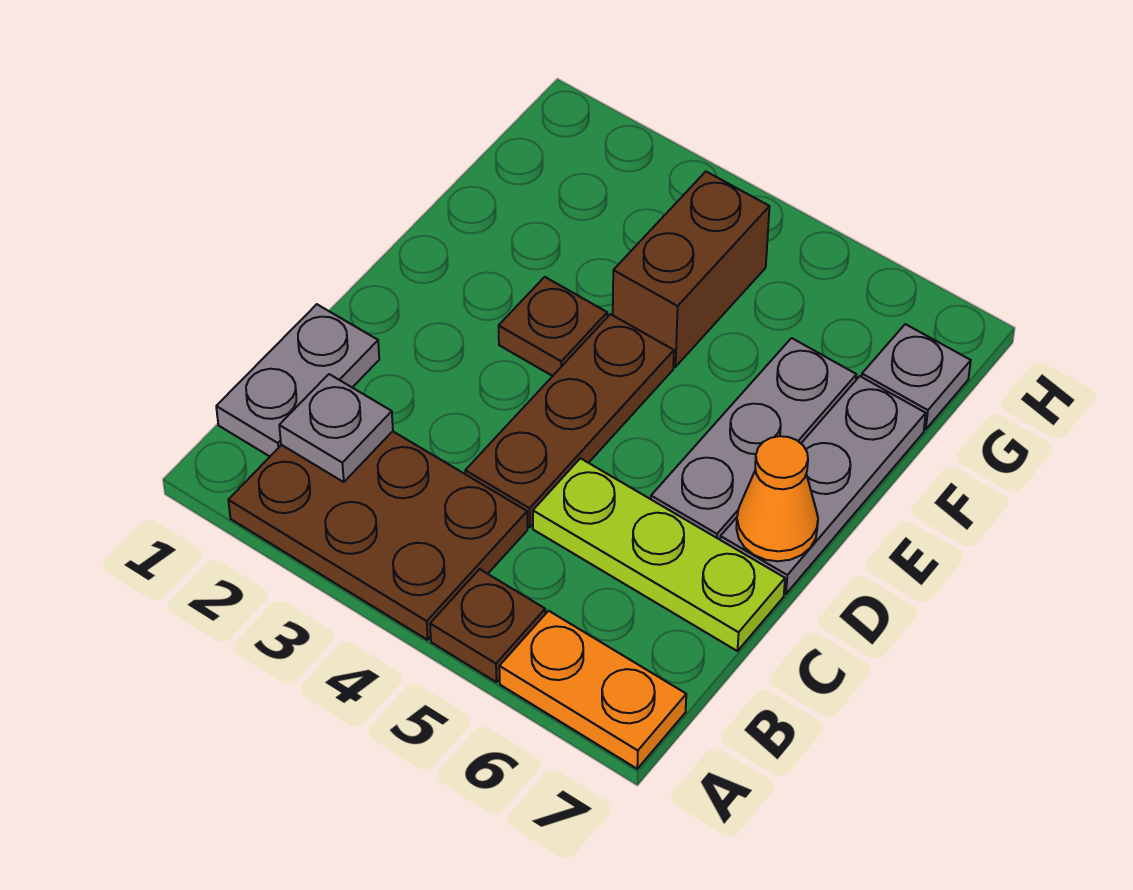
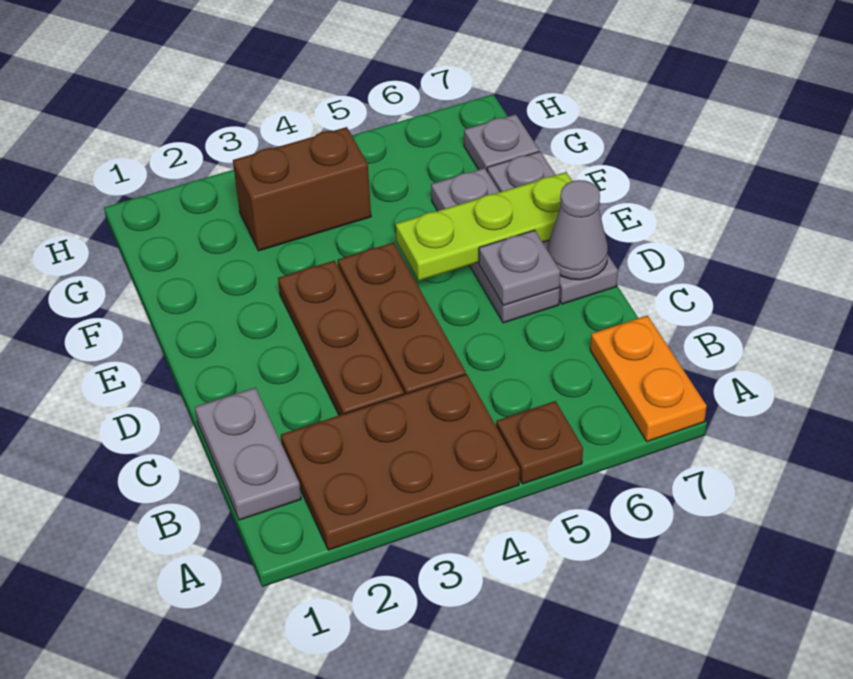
orange 1x2 plate [499,611,686,769] -> orange 1x2 plate turned to [590,315,706,442]
grey 1x1 plate [279,374,393,482] -> grey 1x1 plate moved to [479,230,560,305]
lime 1x3 plate [533,458,785,651] -> lime 1x3 plate moved to [396,172,572,281]
orange 1x1 cone [736,436,818,561] -> grey 1x1 cone [548,180,608,280]
brown 1x1 plate [499,277,607,376] -> brown 1x3 plate [278,261,404,415]
brown 1x2 brick [613,172,770,367] -> brown 1x2 brick turned to [233,127,371,251]

